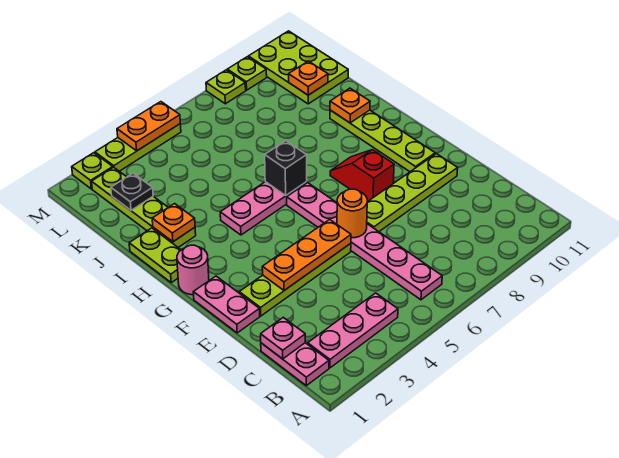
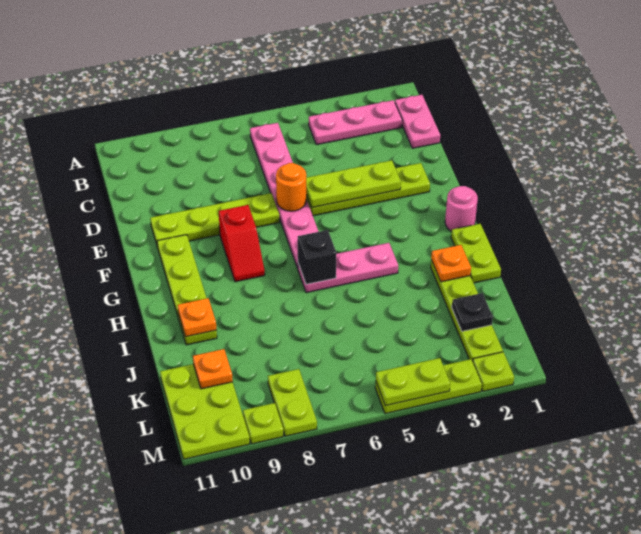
pink 1x1 plate [261,317,305,359] -> none
pink 1x2 plate [193,276,260,333] -> none
orange 1x3 plate [262,219,351,290] -> lime 1x3 plate [306,160,401,208]
orange 1x2 plate [117,102,180,151] -> lime 1x2 plate [376,358,450,406]
lime 1x1 plate [206,70,246,104] -> lime 1x2 plate [268,369,317,436]

